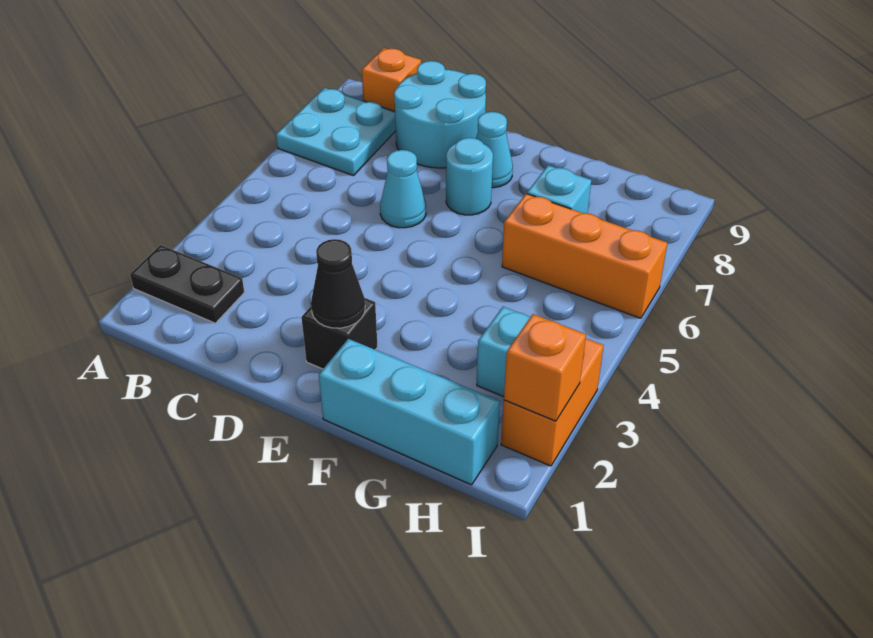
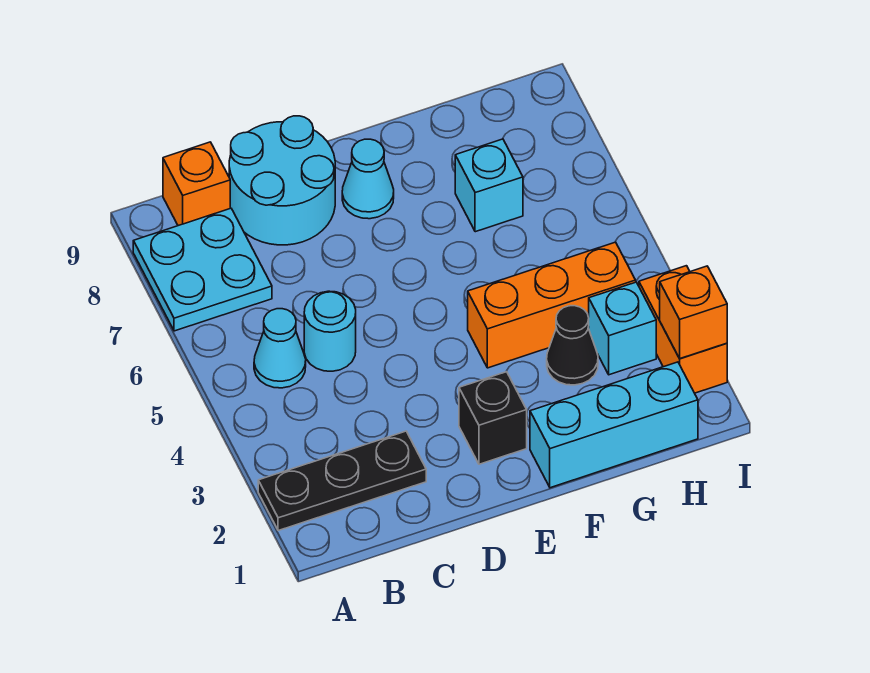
black 1x2 plate [130,245,244,323] -> black 1x3 plate [258,431,426,531]
cyan 1x1 cone [380,150,426,228] -> cyan 1x1 cone moved to [254,309,306,388]
black 1x1 cone [311,239,365,328] -> black 1x1 cone moved to [547,306,598,385]
cyan 1x1 round brick [446,138,493,215] -> cyan 1x1 round brick moved to [304,291,356,371]
orange 1x3 brick [502,194,667,318] -> orange 1x3 brick moved to [468,242,636,368]

